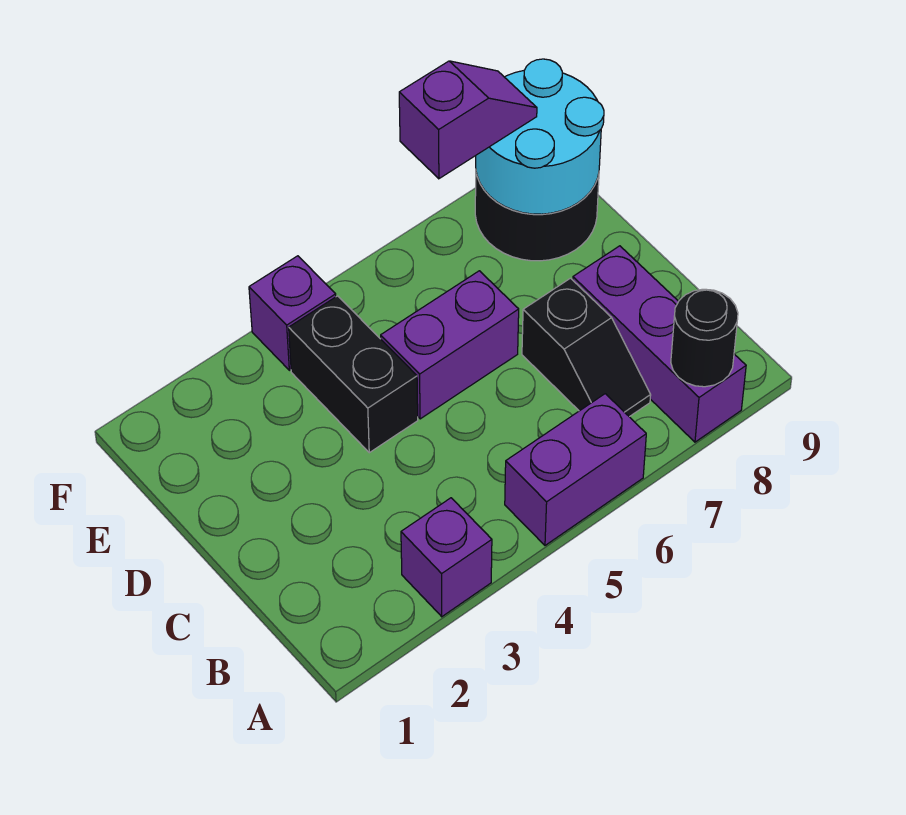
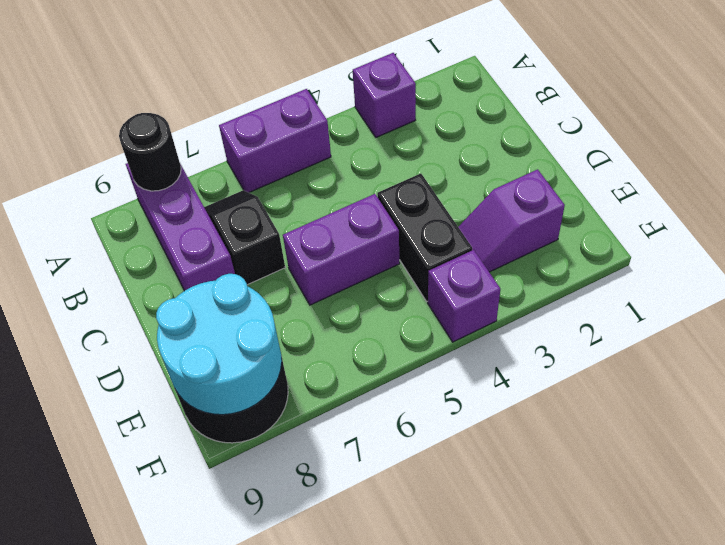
purple 1x2 slope [399,61,537,179] -> purple 1x2 slope moved to [459,169,565,272]

